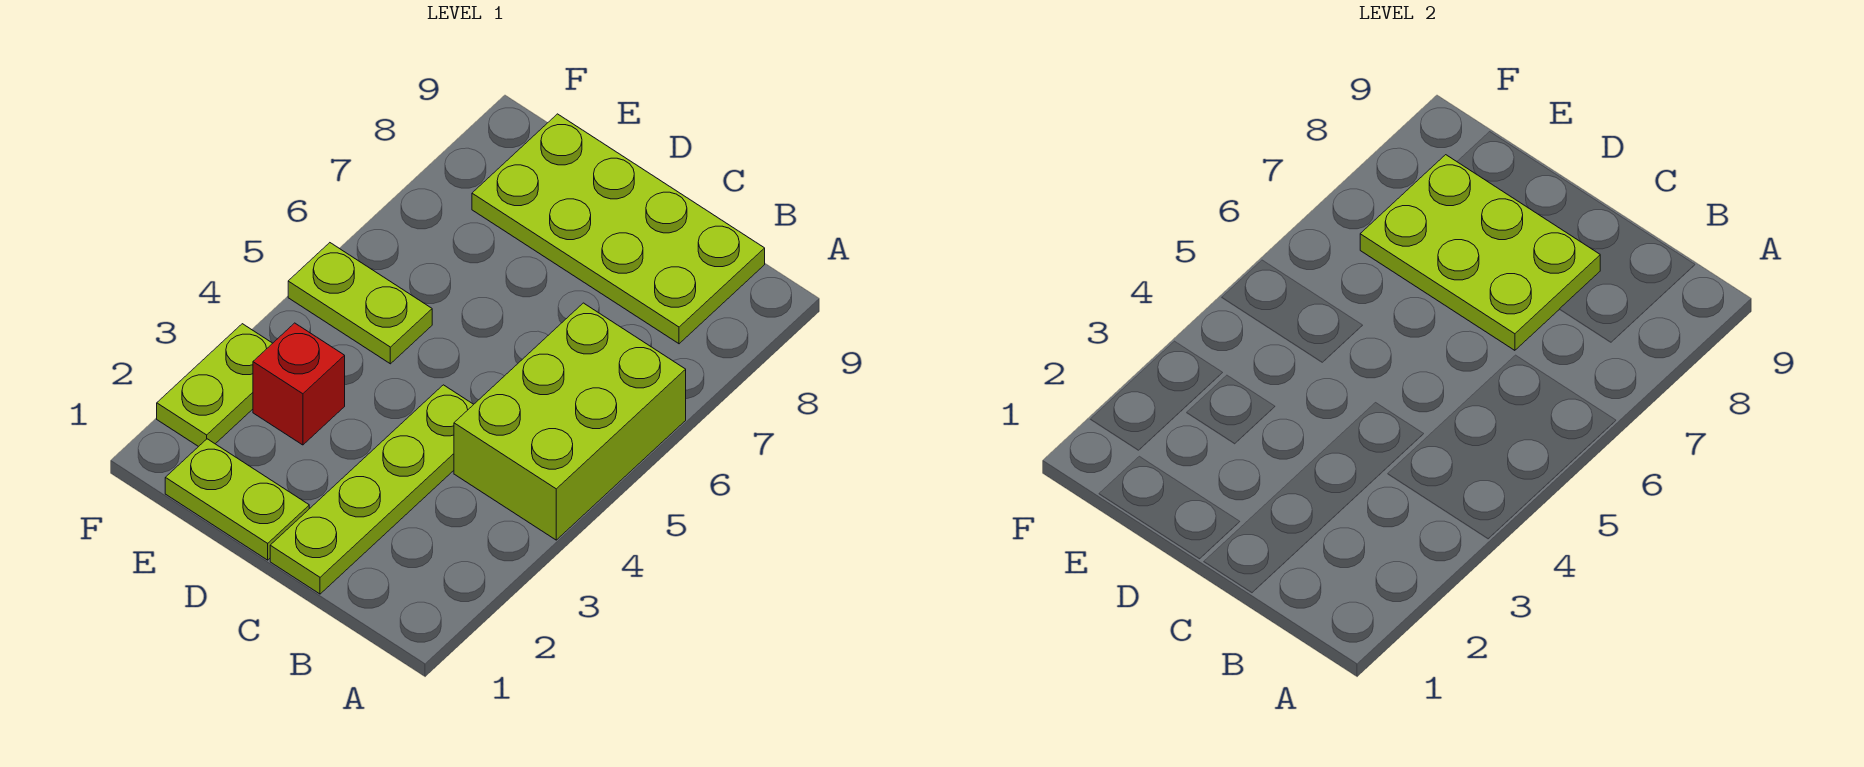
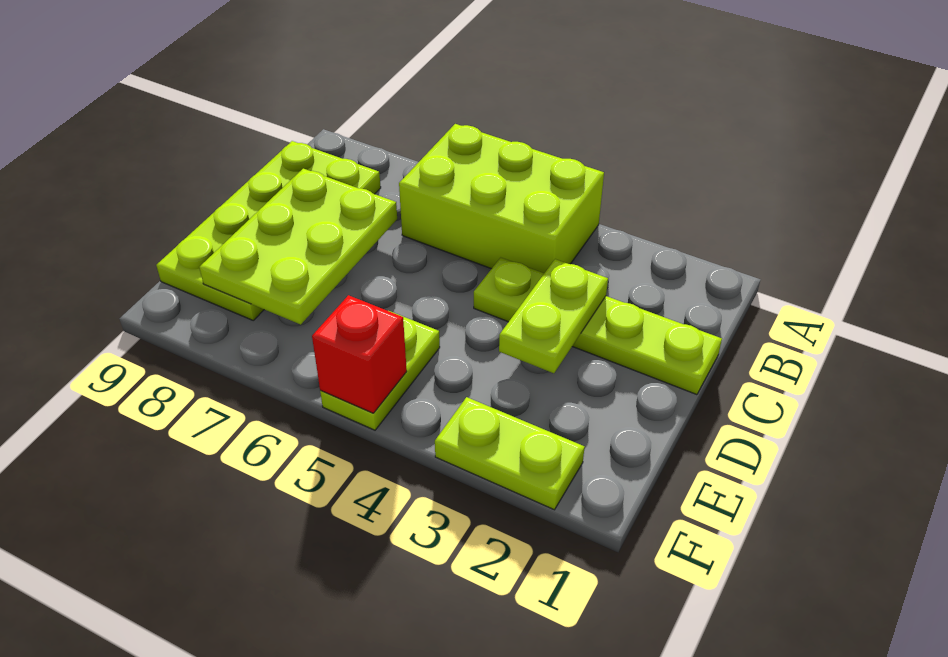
lime 1x2 plate [165,439,309,560] -> lime 1x2 plate moved to [499,259,608,373]
red 1x1 brick [253,323,345,445] -> red 1x1 brick moved to [312,295,407,413]

